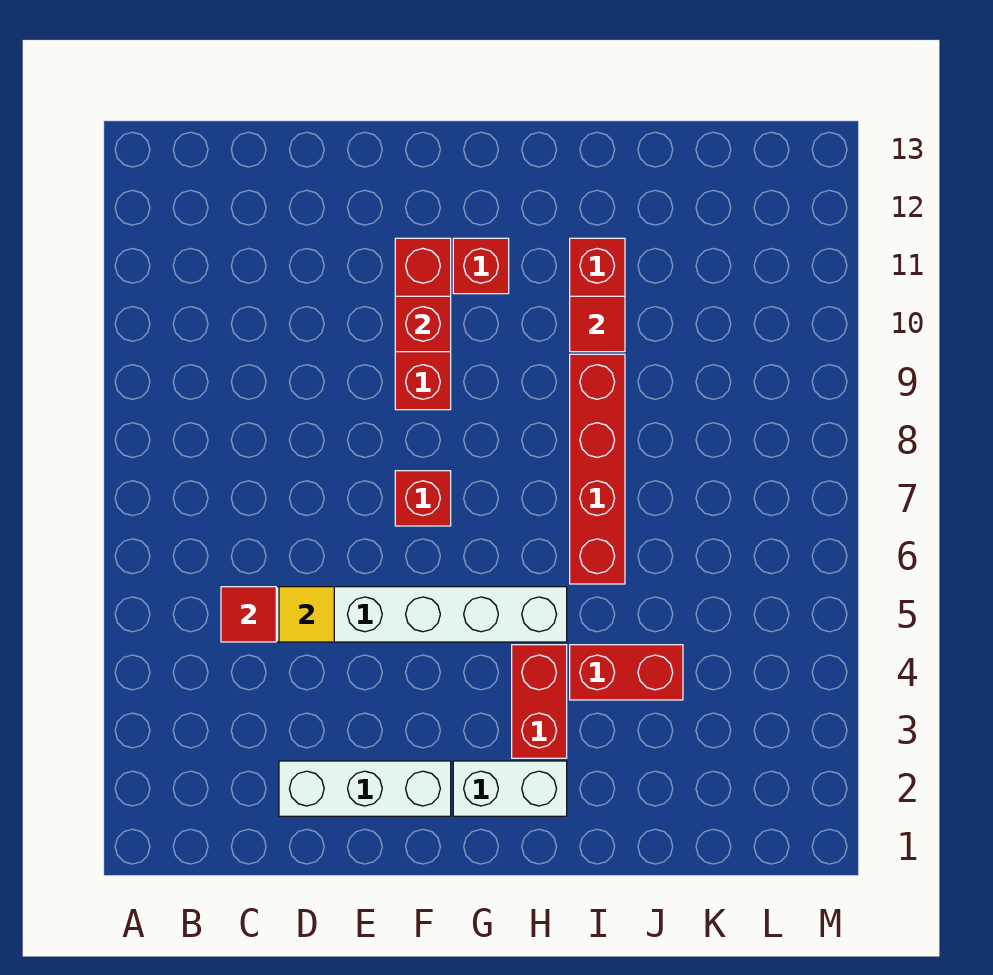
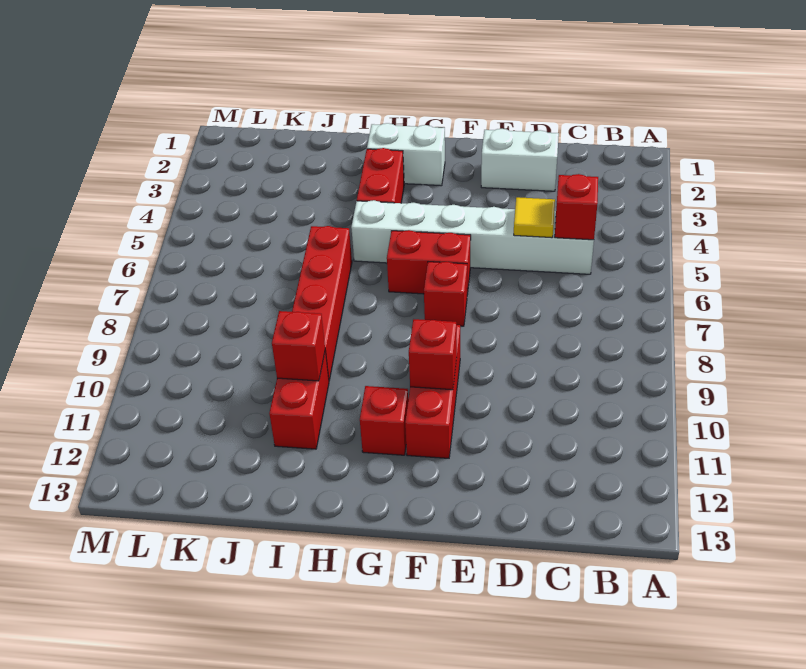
red 1x1 tile [221,587,276,642] -> red 1x1 brick [555,174,598,240]
white 1x3 brick [279,761,451,816] -> white 1x2 brick [481,129,559,191]
red 1x2 brick [570,645,683,700] -> red 1x2 brick moved to [387,230,471,294]
red 1x1 tile [570,296,625,352] -> red 1x1 brick [272,311,325,381]

